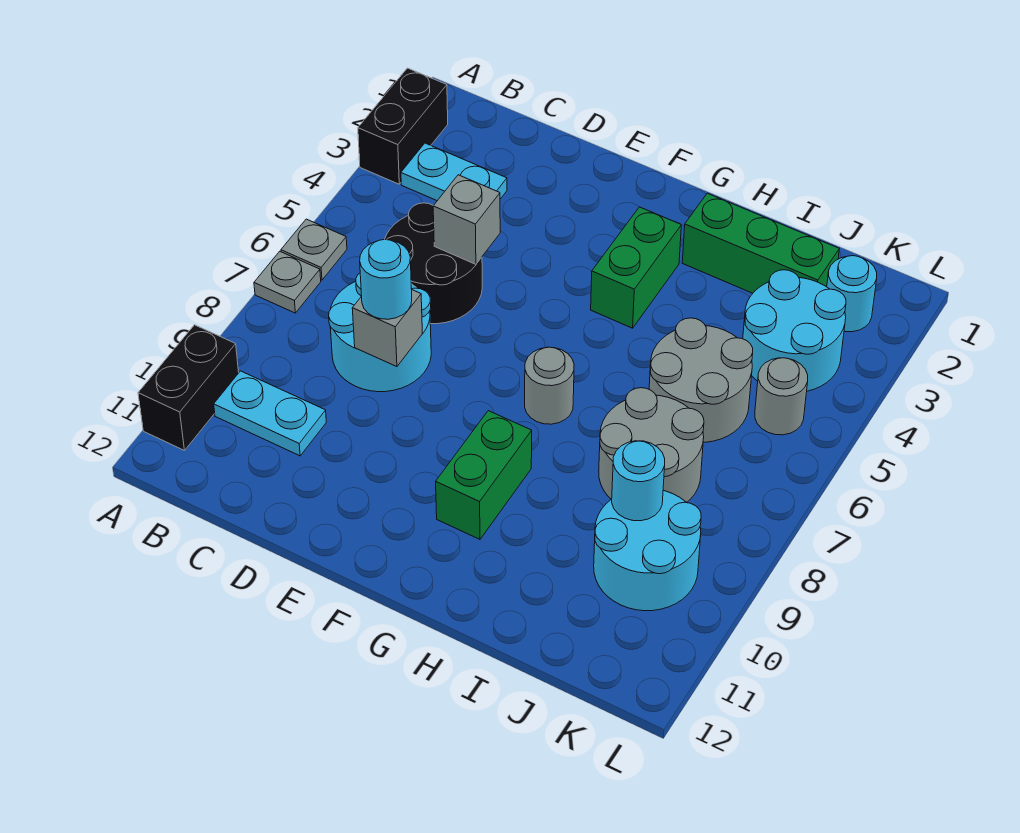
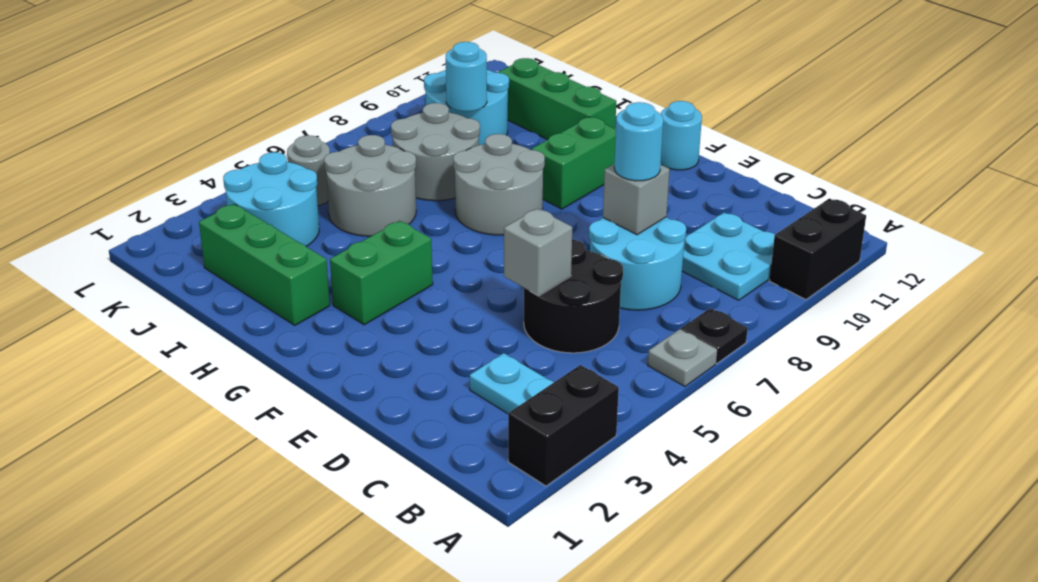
grey 1x1 plate [254,251,321,313] -> black 1x1 plate [681,308,748,364]
cyan 1x2 plate [214,371,326,456] -> cyan 2x2 plate [682,213,775,300]
grey 1x1 round brick [525,347,574,424] -> grey 2x2 round brick [453,134,545,235]
none -> green 1x3 brick [498,58,616,140]
cyan 1x1 round brick [827,256,877,332] -> cyan 1x1 round brick moved to [661,101,702,170]

